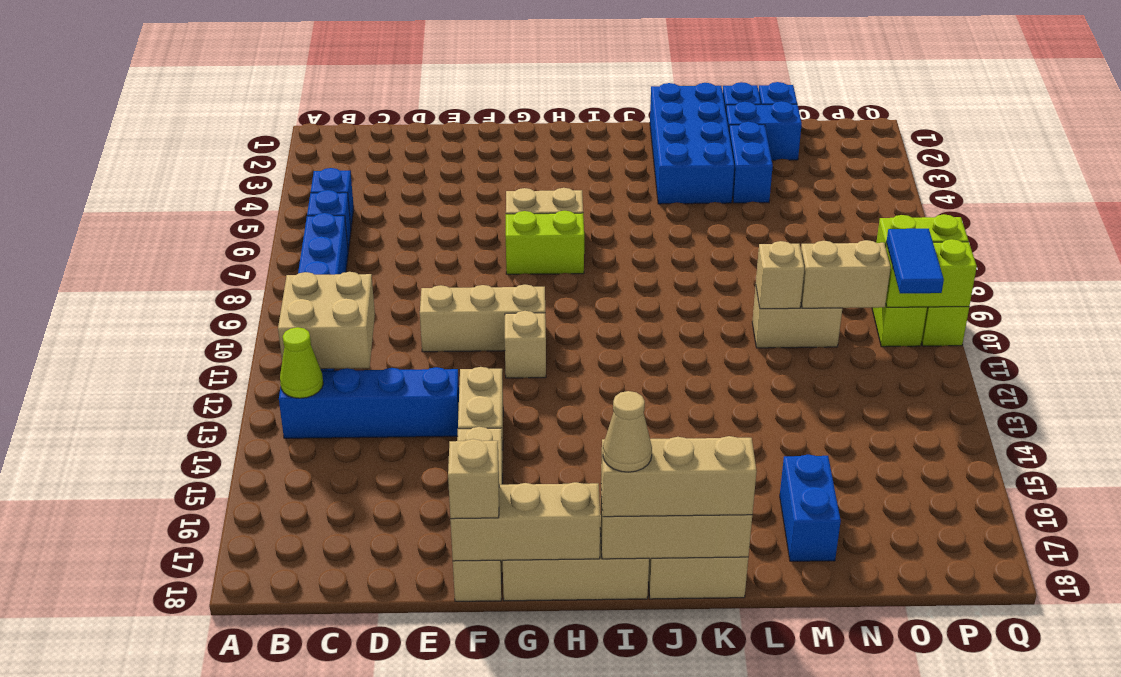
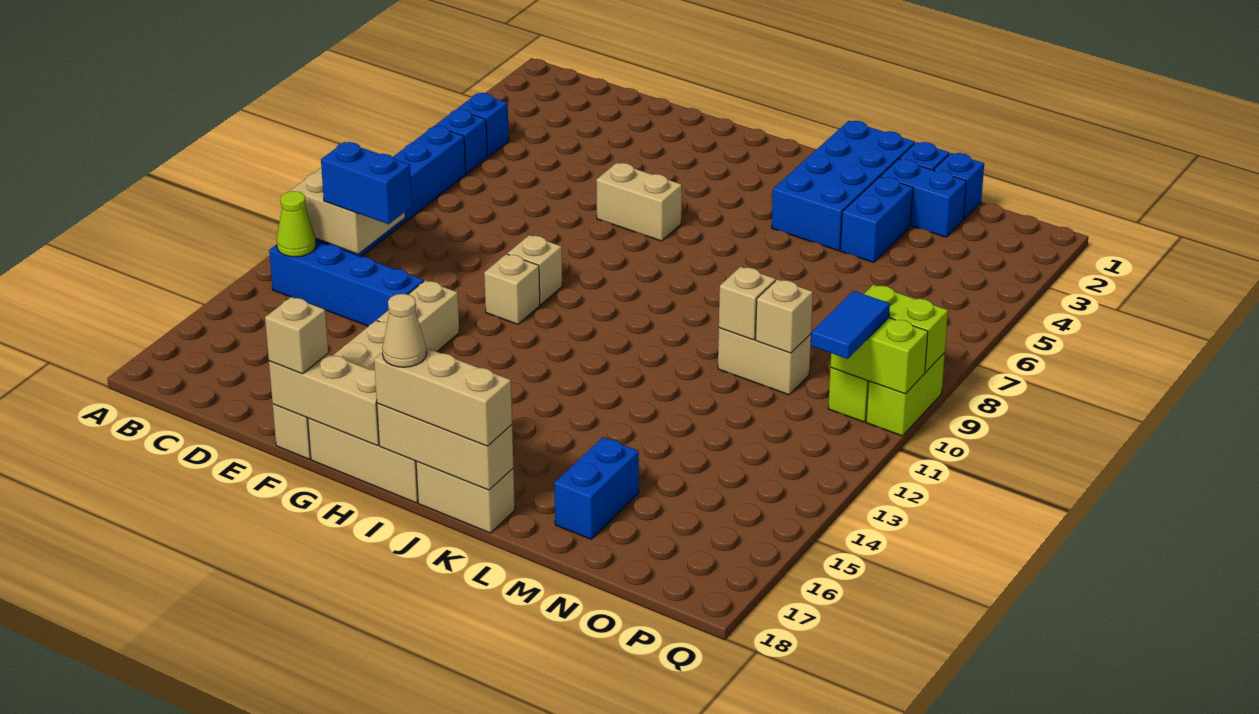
none -> blue 1x2 brick [321,142,412,224]
tan 1x3 brick [420,285,545,352] -> tan 1x1 brick [508,235,562,305]
lime 1x2 brick [506,211,584,274] -> none
tan 1x2 brick [801,240,891,308] -> tan 1x1 brick [756,279,813,353]

